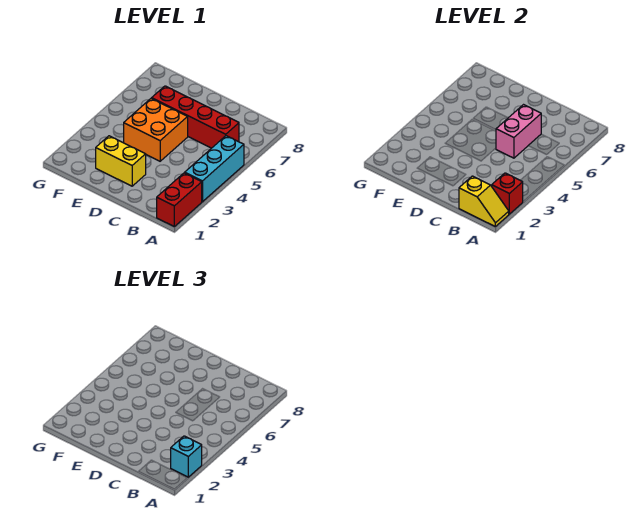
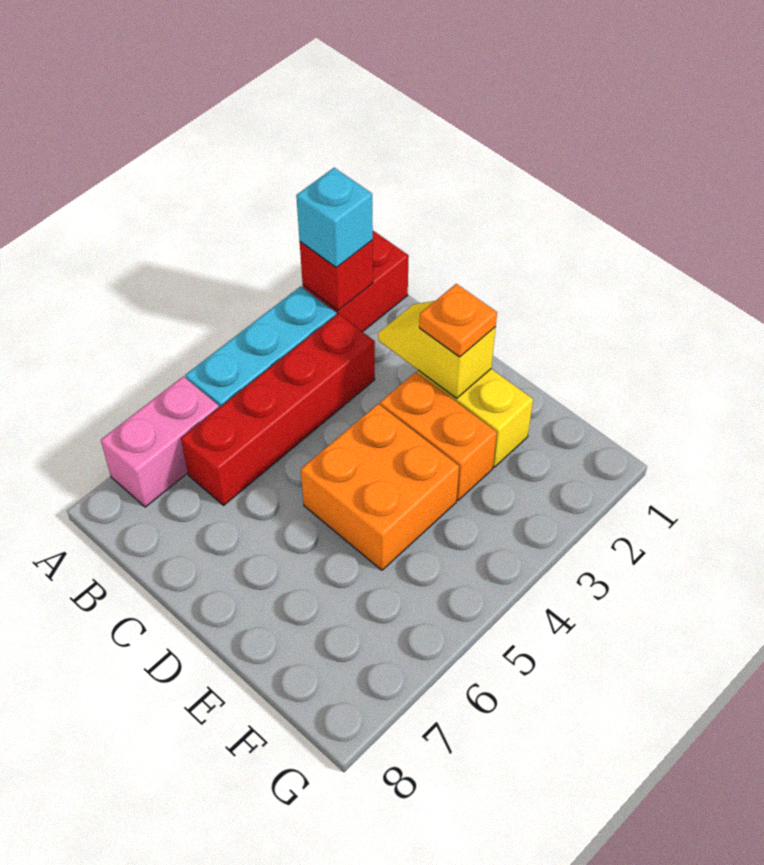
yellow 1x2 slope [459,176,509,226] -> yellow 1x2 slope moved to [378,301,496,398]
red 1x4 brick [152,86,239,148] -> red 1x4 brick turned to [181,314,375,505]
pink 1x2 brick [496,105,541,158] -> pink 1x2 brick moved to [101,376,219,507]
none -> orange 1x1 plate [419,284,497,357]
none -> orange 1x2 brick [380,372,497,500]

